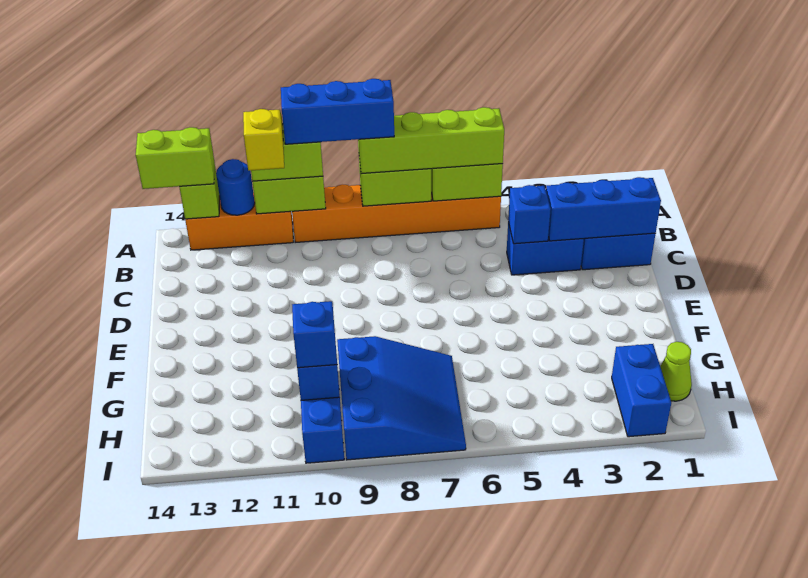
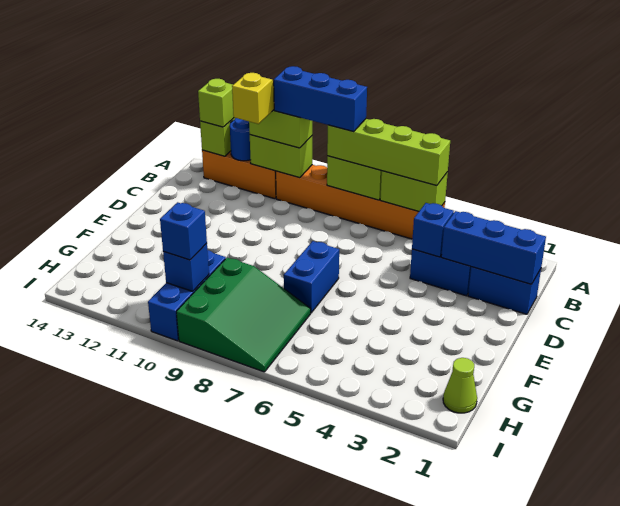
lime 1x2 brick [136,127,214,189] -> lime 1x1 brick [198,79,234,127]
blue 3x3 slope [337,336,466,460] -> green 3x3 slope [176,258,311,372]
blue 1x2 brick [612,344,671,437] -> blue 1x2 brick moved to [284,241,339,313]

